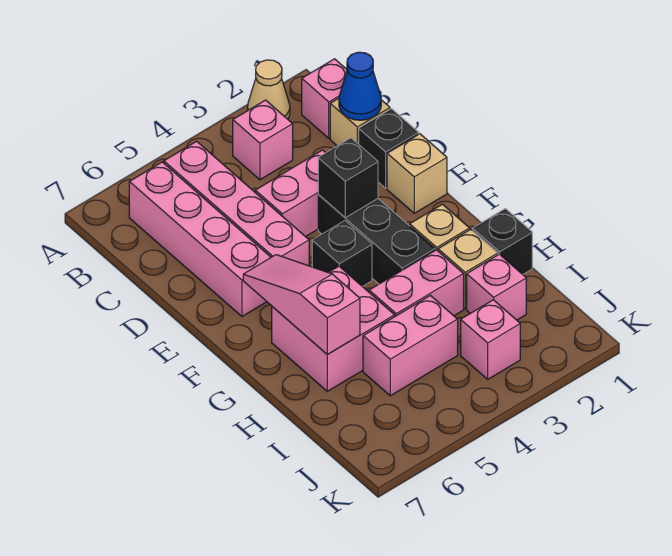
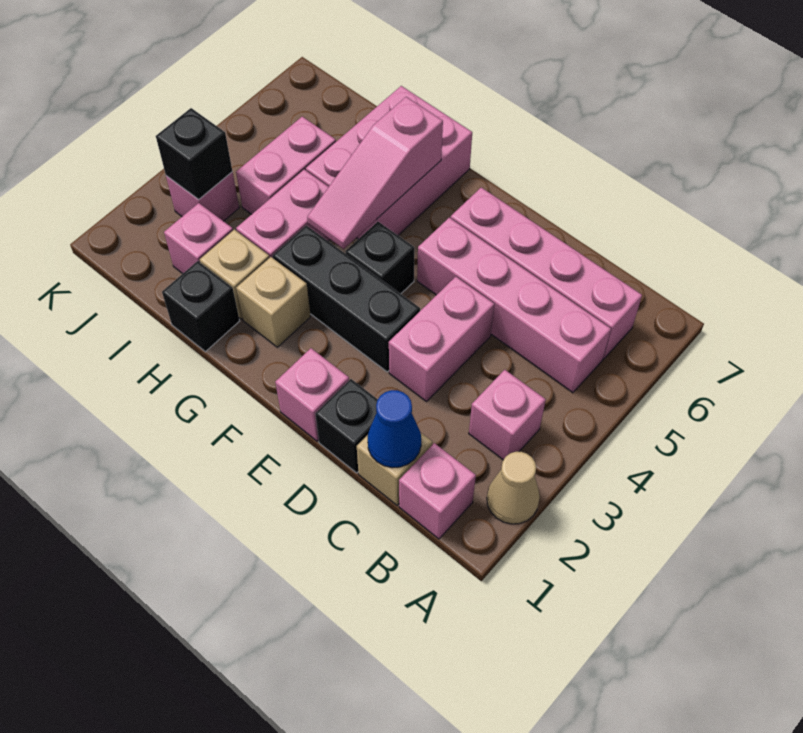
tan 1x1 brick [387,134,447,213] -> pink 1x1 brick [275,348,349,441]
black 1x1 brick [318,138,378,218] -> black 1x1 brick moved to [156,108,232,200]
pink 1x3 slope [243,255,360,355] -> pink 1x3 slope turned to [307,97,443,249]
pink 2x2 brick [272,266,395,391] -> pink 2x3 brick [306,86,472,239]

